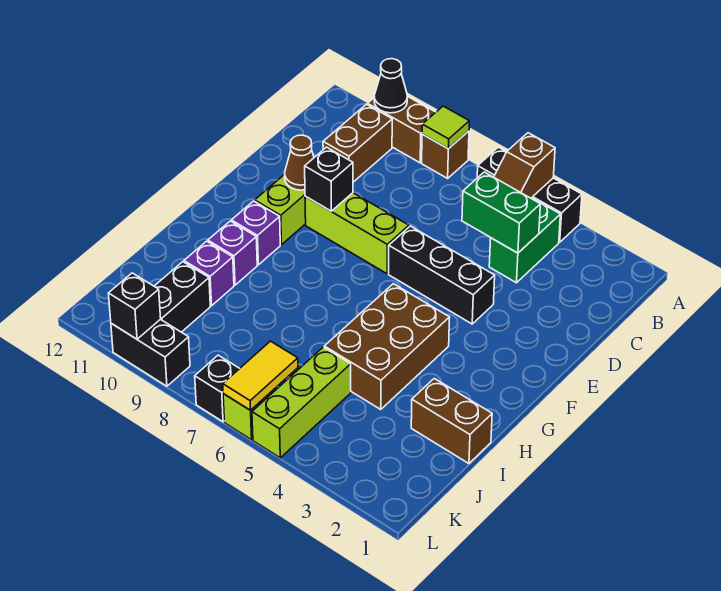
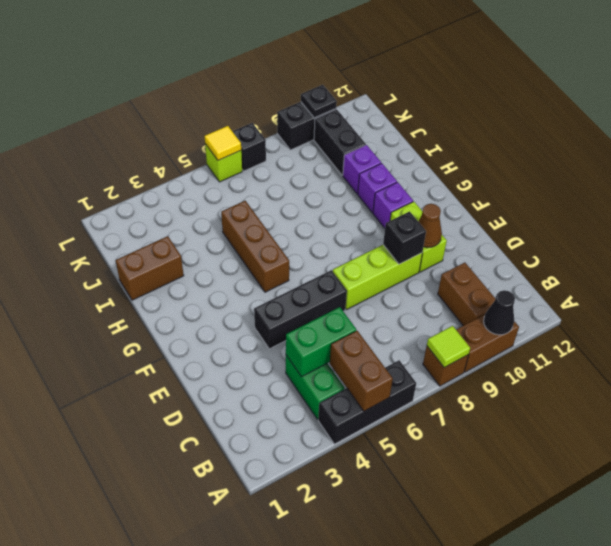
brown 1x2 slope [494,133,555,198] -> brown 1x2 brick [330,331,393,411]
brown 2x3 brick [324,284,450,409] -> brown 1x3 brick [221,201,289,292]
lime 1x3 brick [252,347,351,458] -> none
yellow 1x2 tile [223,341,298,410] -> yellow 1x1 tile [205,126,241,160]
black 1x1 brick [108,273,161,339] -> black 1x1 plate [301,85,337,118]

